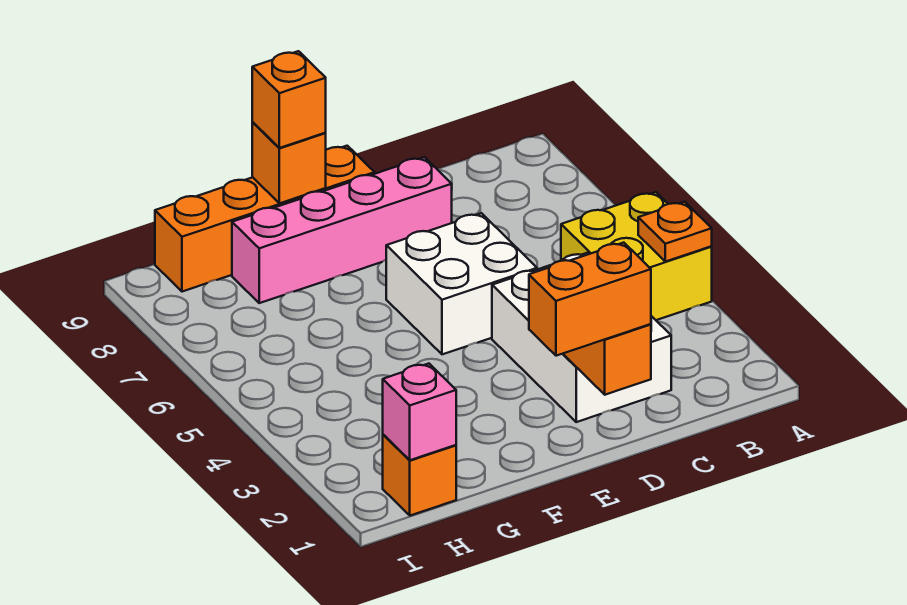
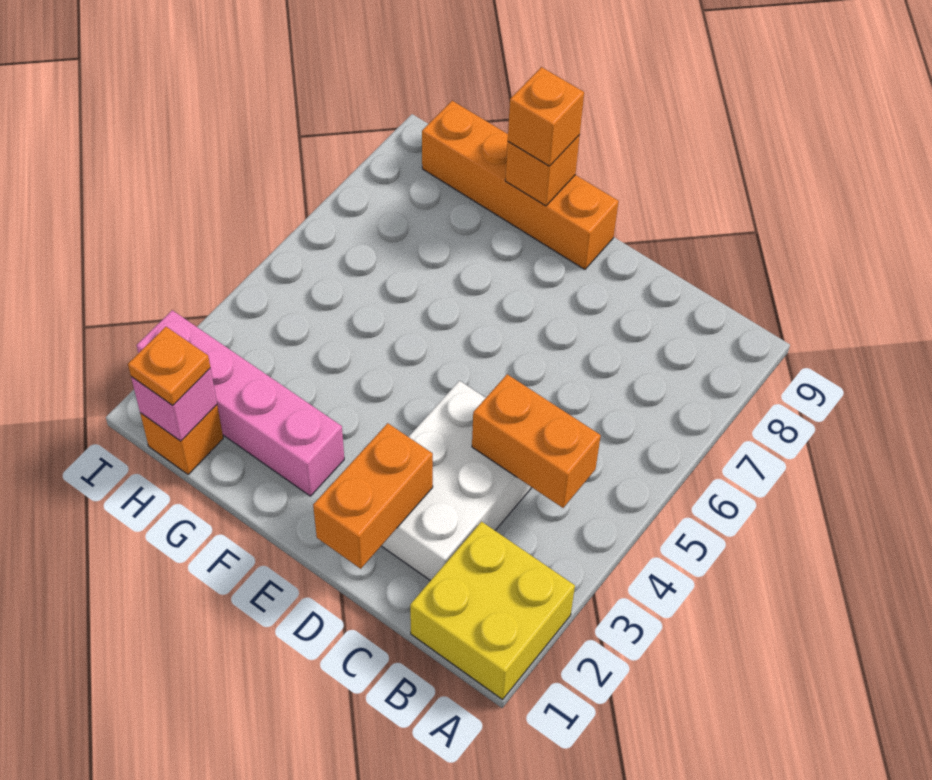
yellow 2x2 brick [561,192,712,320] -> yellow 2x2 brick moved to [410,522,575,700]
orange 1x1 plate [638,202,712,262] -> orange 1x1 plate moved to [128,327,210,405]
orange 1x2 brick [529,243,651,356] -> orange 1x2 brick moved to [472,374,601,508]
white 2x2 brick [386,213,537,354] -> none
pink 1x4 brick [232,157,452,303] -> pink 1x4 brick moved to [137,310,344,496]

